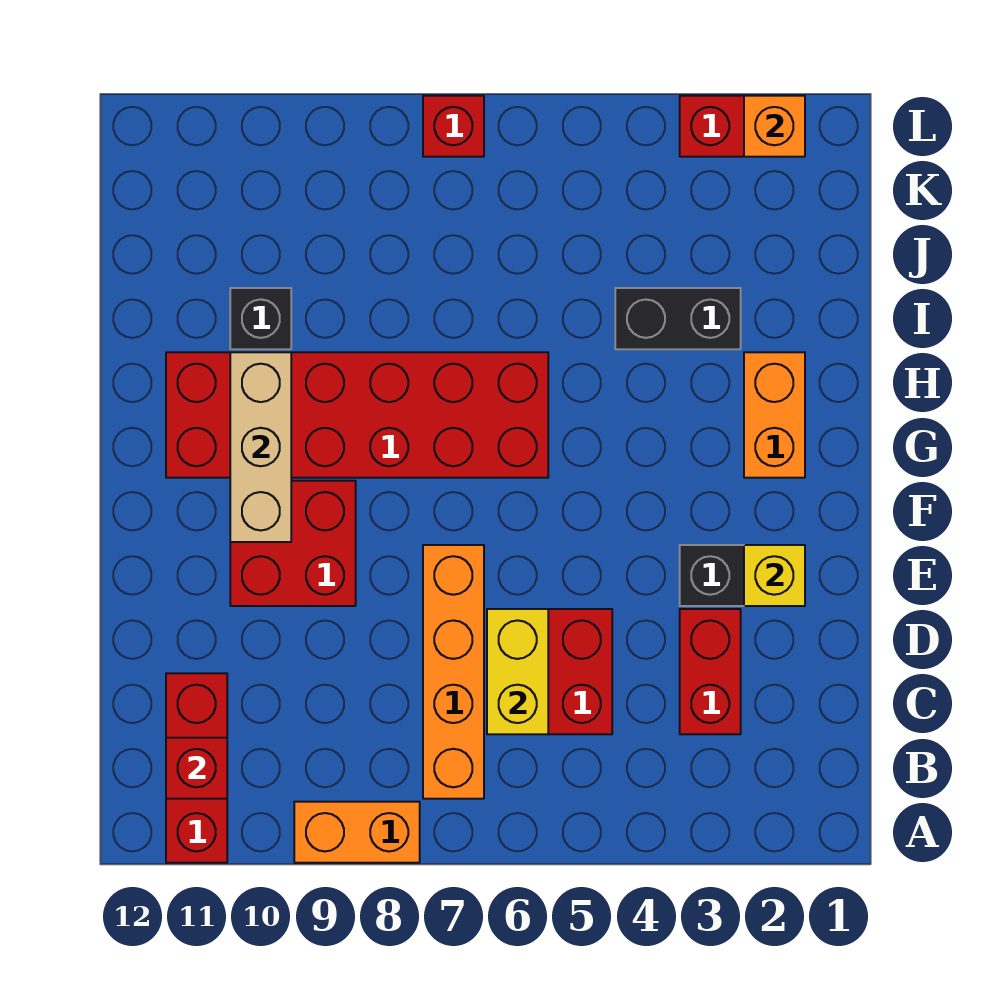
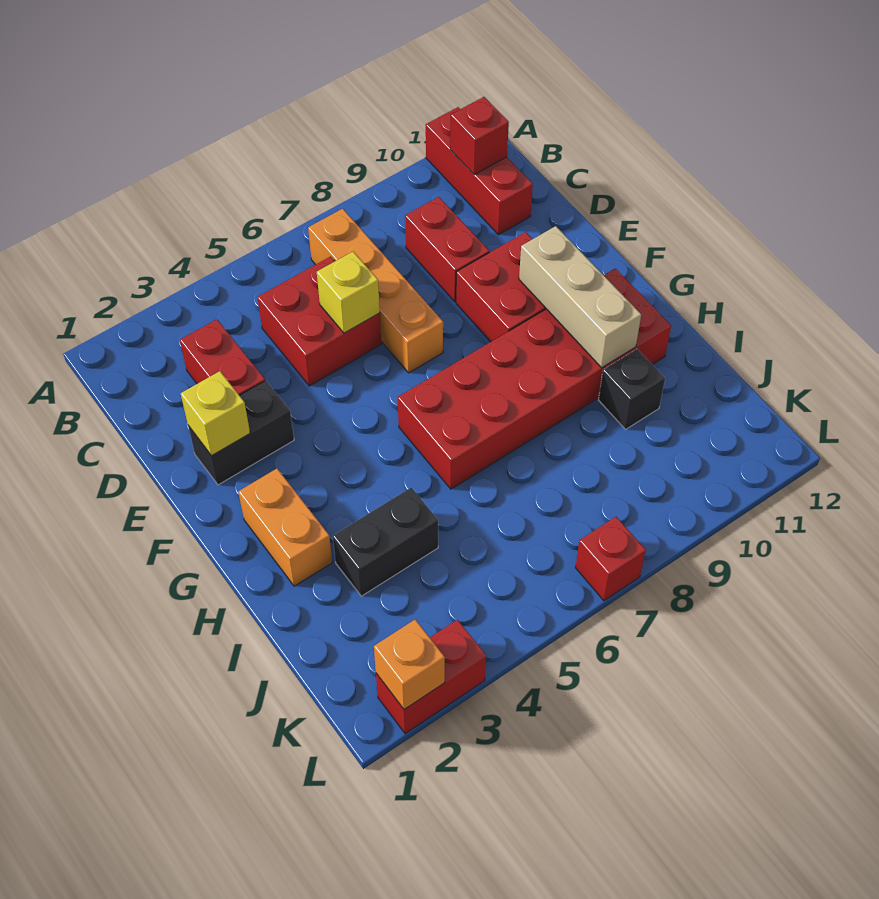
orange 1x2 brick [294,802,420,863] -> none
yellow 1x2 brick [487,609,548,734] -> yellow 1x1 brick [317,252,380,333]
none -> red 1x2 brick [405,197,489,302]

